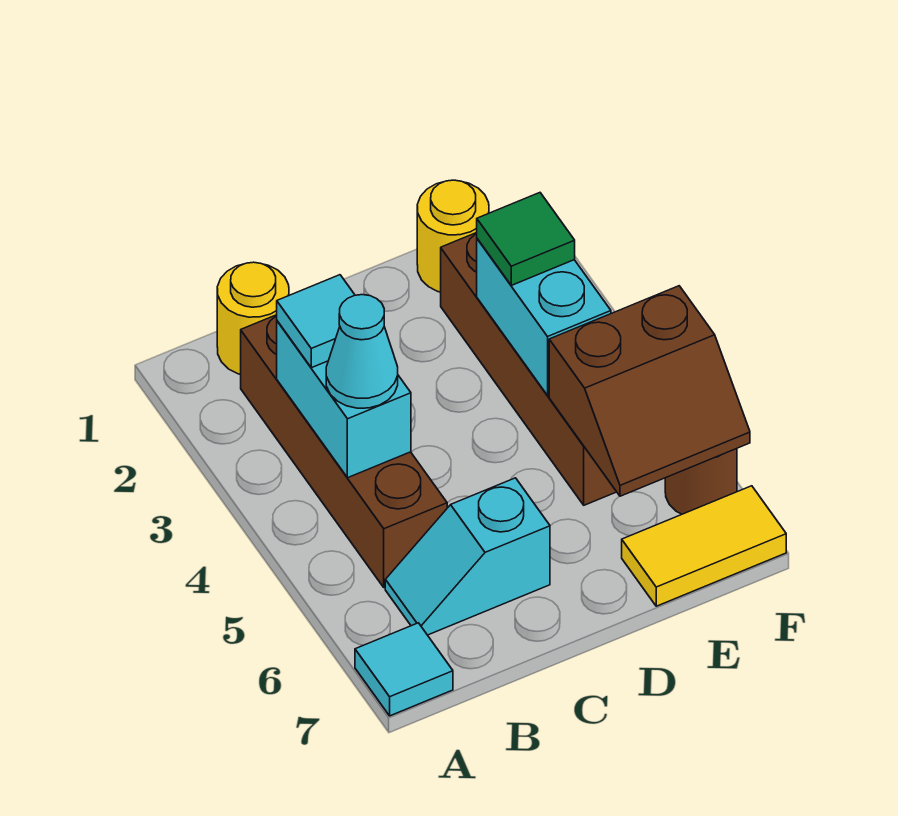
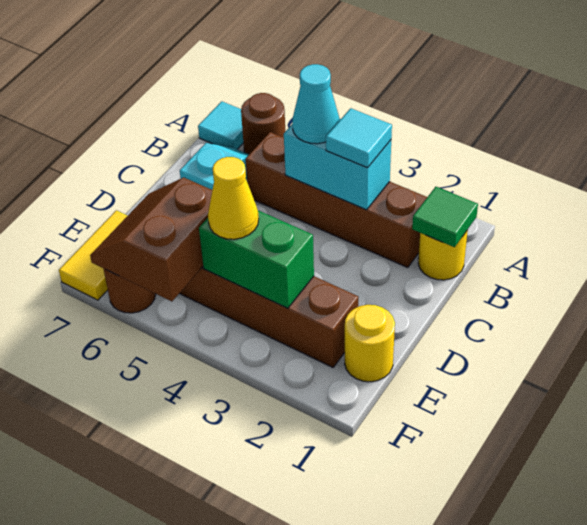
none -> brown 1x1 round brick [241,93,285,154]
cyan 1x2 brick [477,239,611,395] -> green 1x2 brick [199,210,314,308]
green 1x1 tile [477,193,575,285] -> green 1x1 tile moved to [412,187,478,247]
none -> yellow 1x1 cone [208,157,259,239]

